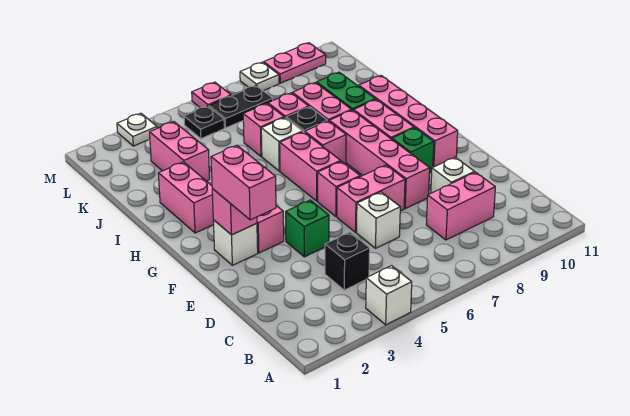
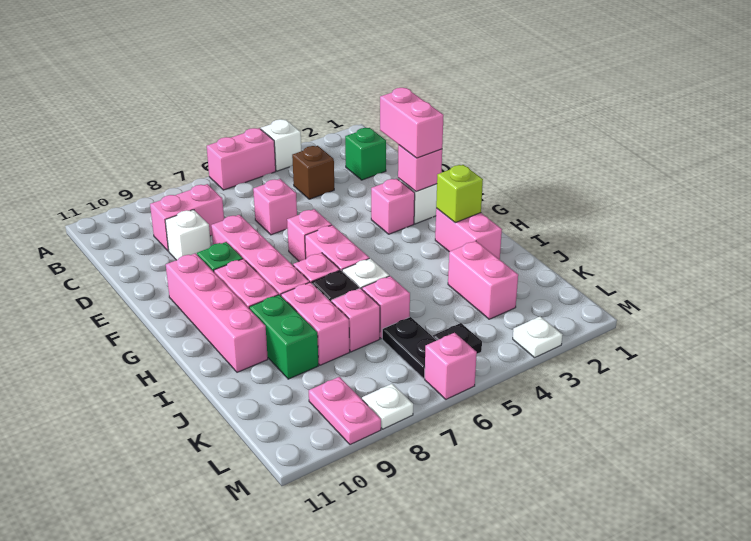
black 1x1 brick [325,232,370,290] -> brown 1x1 brick [292,146,334,199]
white 1x1 brick [356,192,400,248] -> pink 1x1 brick [253,179,297,235]
green 1x1 brick [286,200,329,257] -> green 1x1 brick moved to [345,128,386,180]
pink 1x2 brick [337,165,405,232] -> pink 1x2 brick moved to [207,128,276,190]
none -> lime 1x1 brick [436,165,483,223]
black 1x2 plate [209,86,273,128] -> black 1x2 plate turned to [382,317,437,379]
pink 1x1 plate [192,82,231,108] -> pink 1x1 brick [425,333,477,399]
pink 1x2 plate [264,43,326,83] -> pink 1x2 plate turned to [309,377,381,445]

